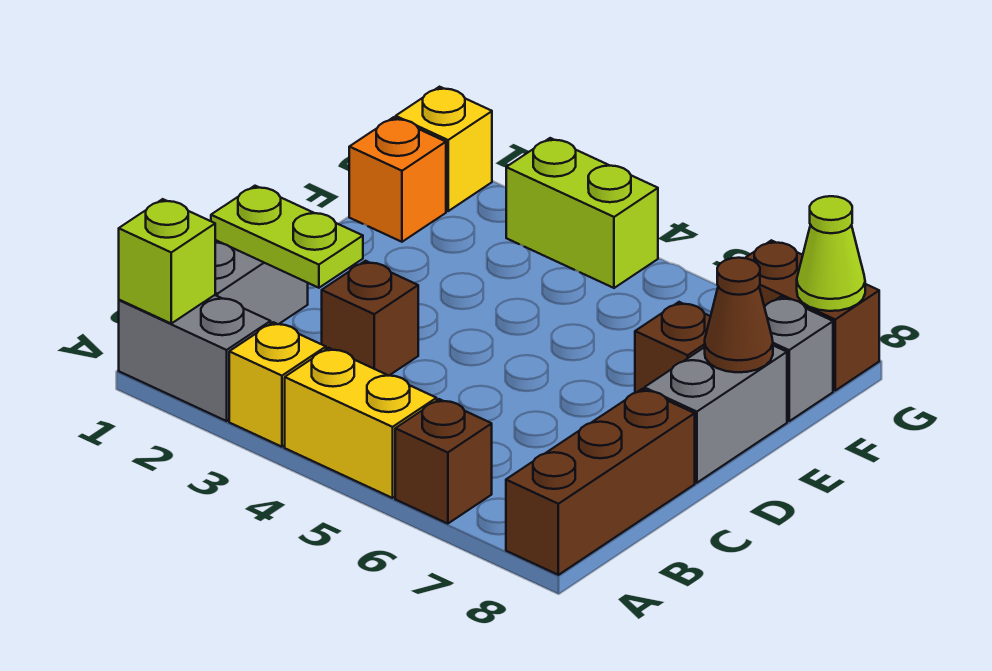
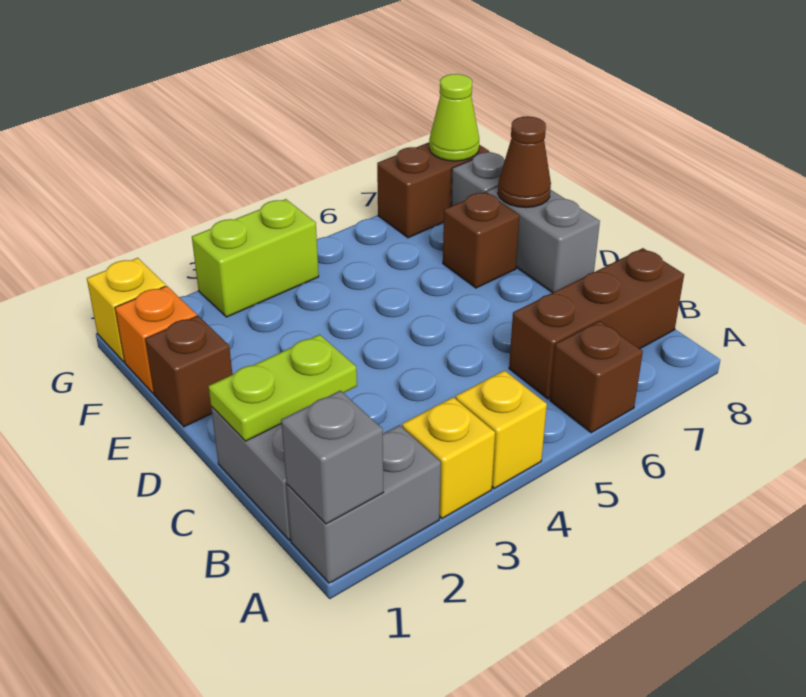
lime 1x1 brick [119,199,215,323] -> grey 1x1 brick [281,391,384,524]
yellow 1x2 brick [285,348,437,498] -> yellow 1x1 brick [456,370,547,489]
brown 1x3 brick [506,389,695,575] -> brown 1x3 brick turned to [509,248,684,399]
brown 1x1 brick [322,261,418,376] -> brown 1x1 brick moved to [145,316,232,427]

